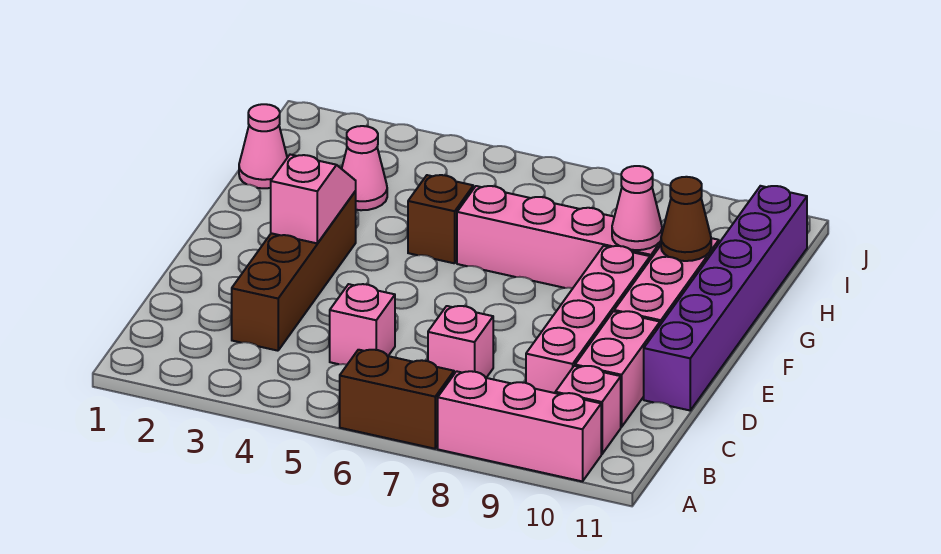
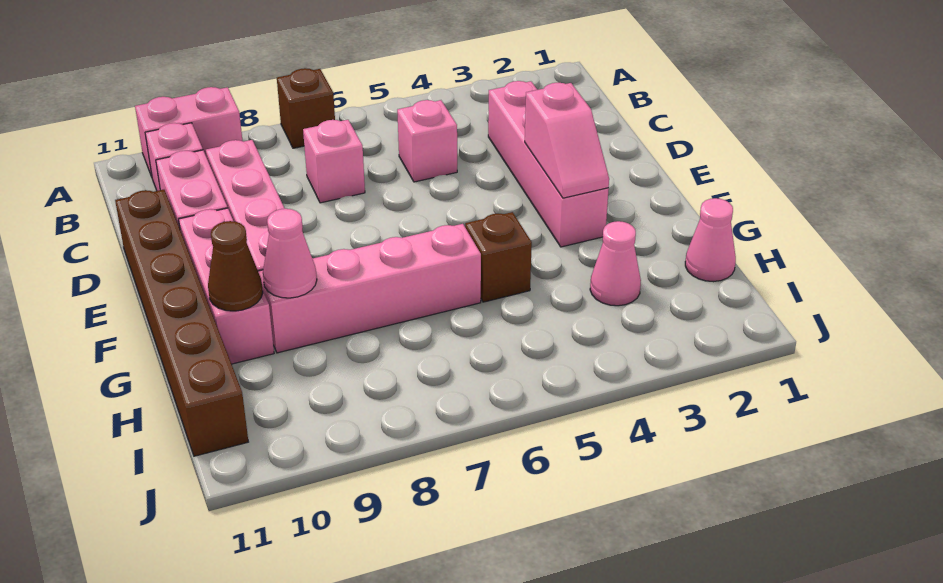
brown 1x2 brick [340,350,454,449] -> brown 1x1 brick [277,68,335,148]
pink 1x3 brick [438,371,601,481] -> pink 1x2 brick [135,87,242,177]
brown 1x4 brick [232,191,356,351] -> pink 1x4 brick [488,81,609,247]
purple 1x6 brick [644,186,807,410] -> brown 1x6 brick [115,190,248,456]

